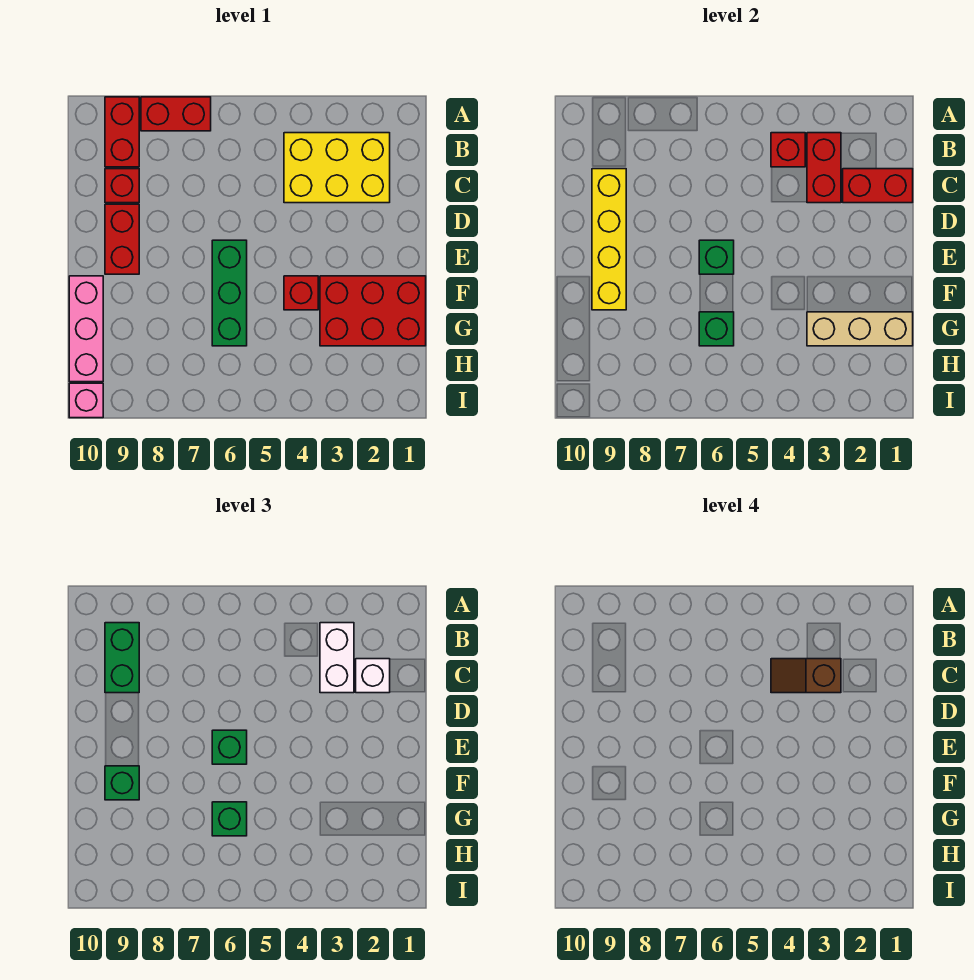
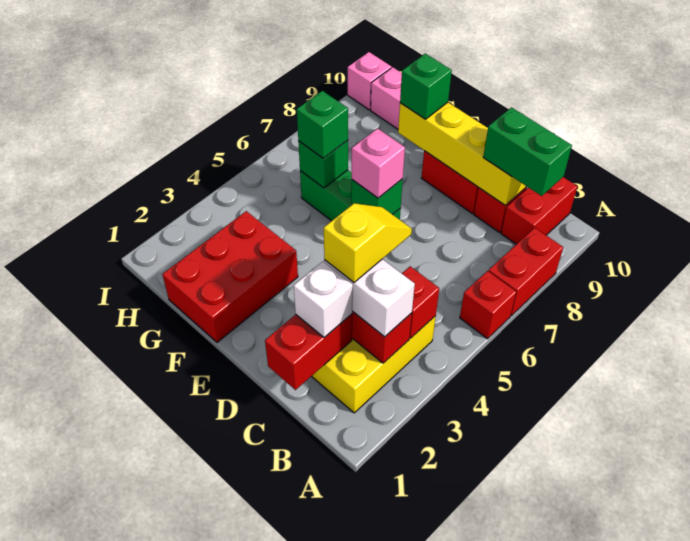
red 1x2 brick [105,97,139,167] -> red 1x2 brick turned to [501,177,577,244]
brown 1x2 slope [771,659,841,693] -> yellow 1x2 slope [324,203,412,282]
green 1x1 brick [212,730,247,764] -> pink 1x1 brick [352,129,405,198]
red 1x1 brick [284,276,318,310] -> red 1x1 brick moved to [460,271,516,339]
tan 1x3 brick [807,312,913,346] -> none

